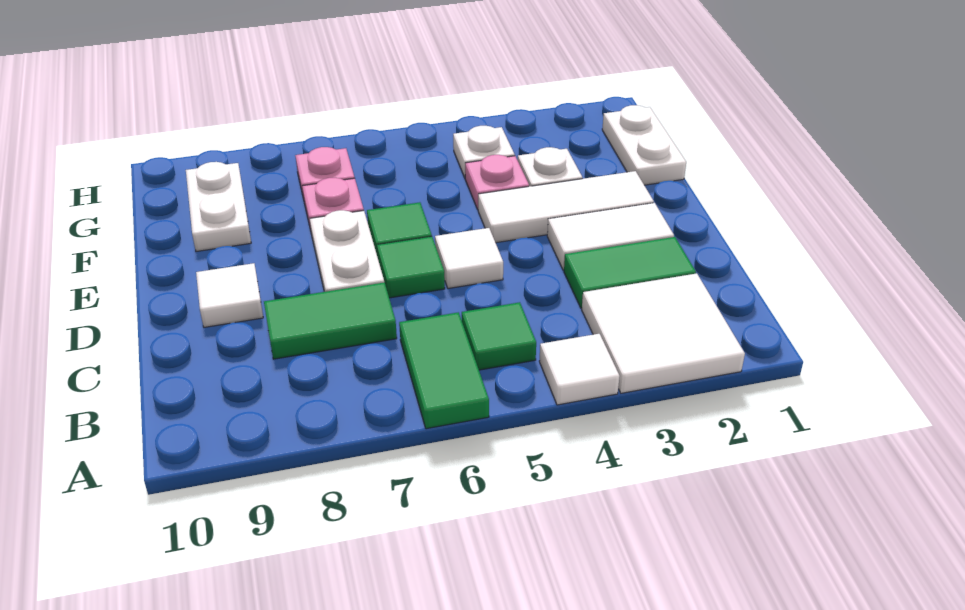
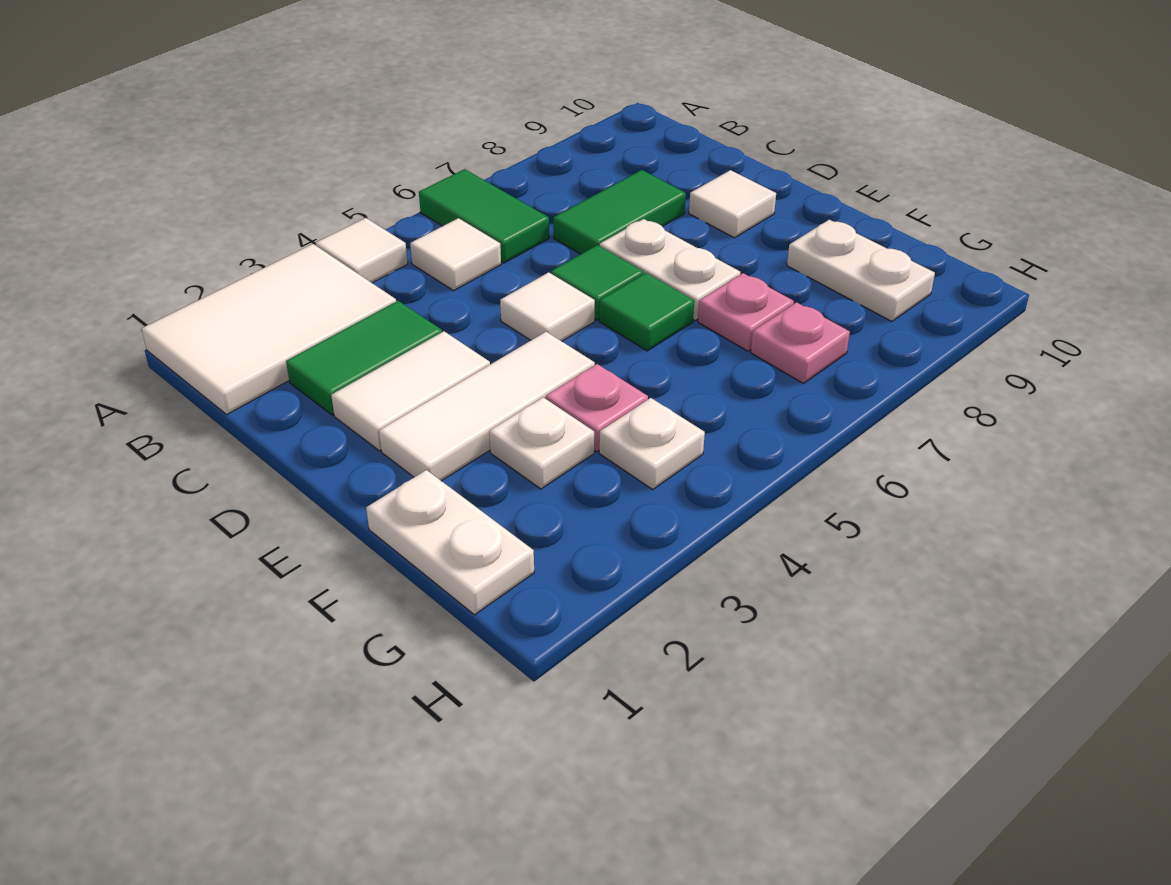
white 2x2 tile [582,273,745,393] -> white 2x3 tile [142,244,396,414]
green 1x1 tile [462,302,536,370] -> white 1x1 tile [410,218,501,291]

